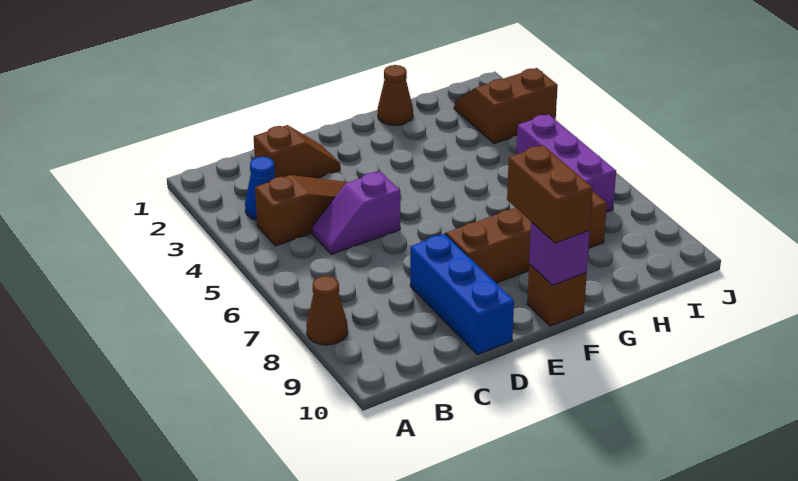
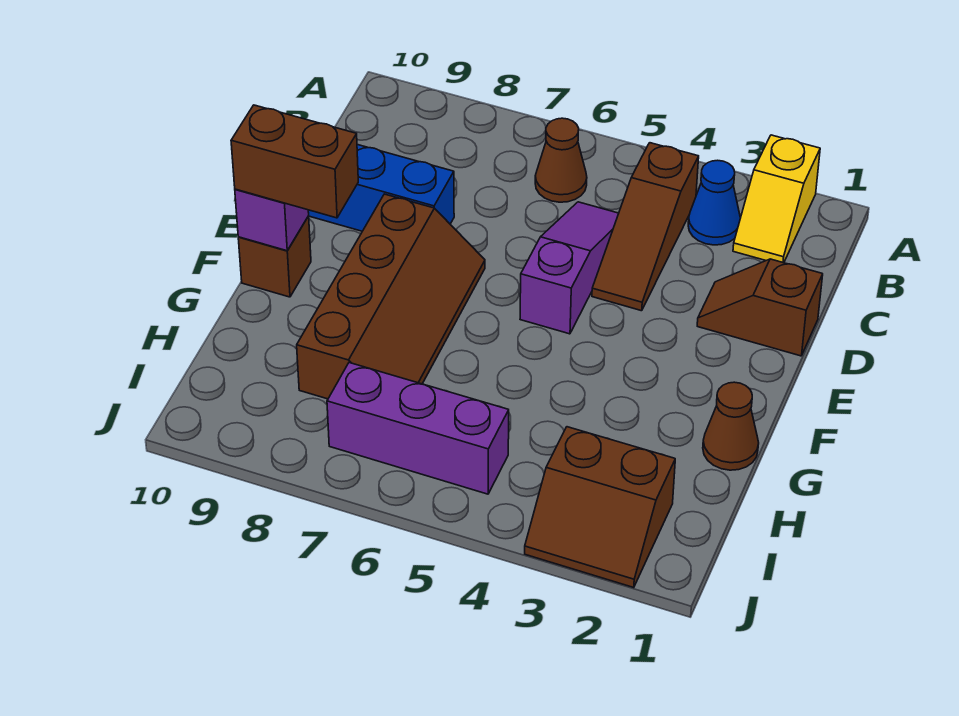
none -> yellow 1x2 slope [733,135,820,263]
brown 1x1 cone [306,276,348,345] -> brown 1x1 cone moved to [535,118,587,202]
brown 1x2 slope [254,125,340,178] -> brown 1x2 slope turned to [697,259,823,356]
purple 1x2 slope [312,172,400,254] -> purple 1x3 slope [520,202,619,334]
brown 2x2 slope [454,68,558,144] -> brown 2x2 slope turned to [525,427,675,588]

